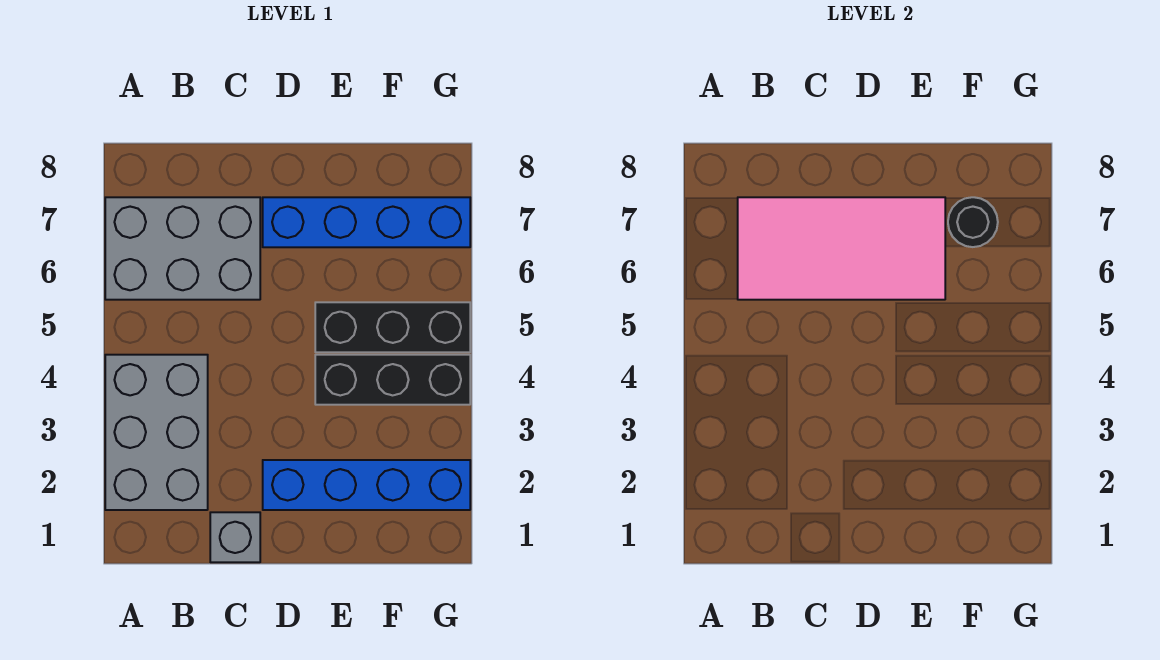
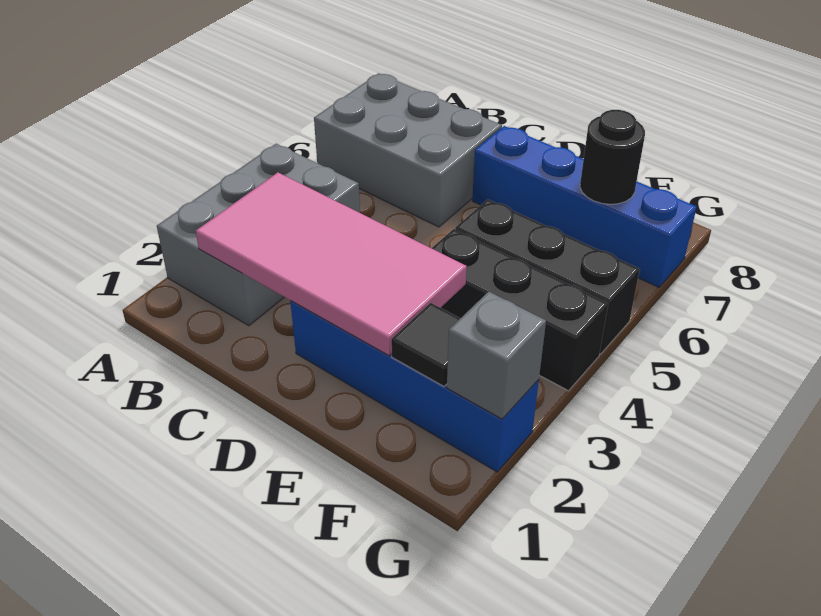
pink 2x4 tile [738,197,945,300] -> pink 2x4 tile moved to [196,172,467,356]
grey 1x1 brick [210,512,260,562] -> grey 1x1 brick moved to [447,292,546,419]
none -> black 1x1 tile [391,303,460,386]

